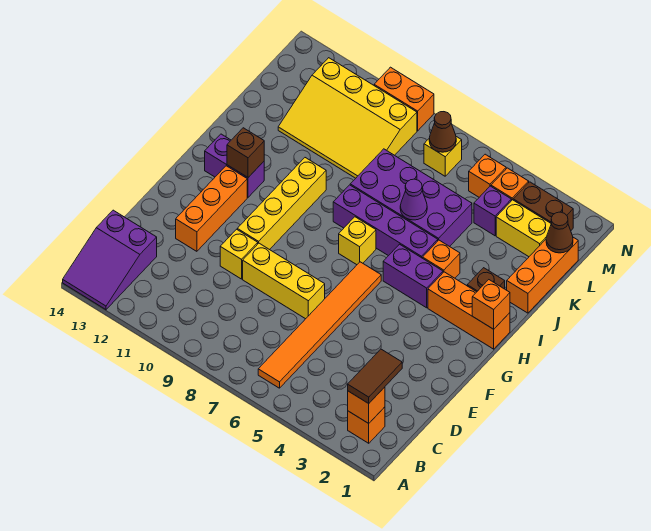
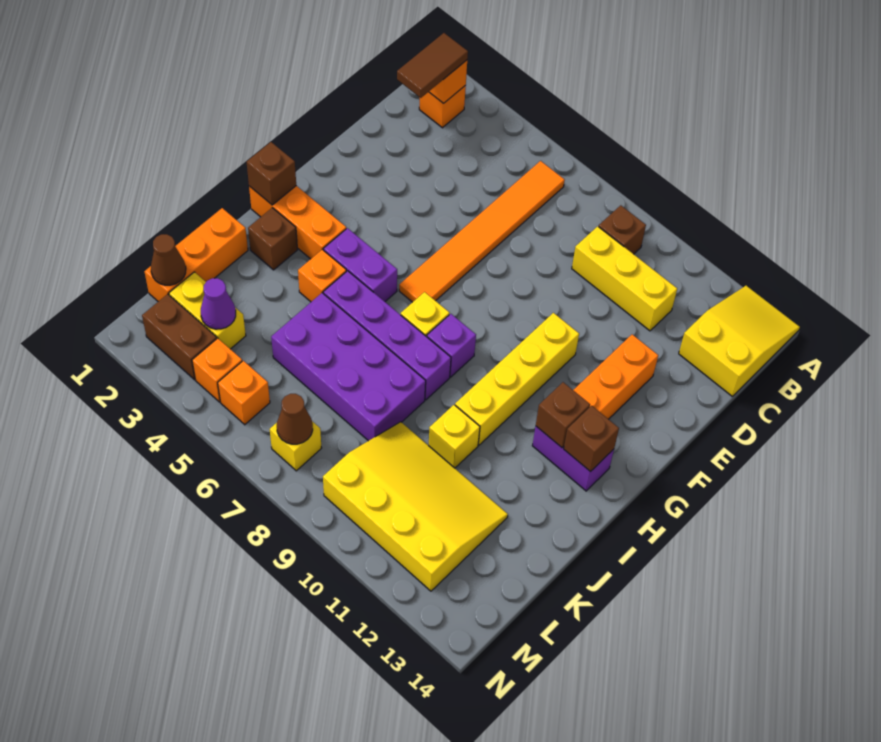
purple 2x3 slope [63,210,157,310] -> yellow 2x3 slope [679,286,800,397]
none -> brown 1x1 brick [599,205,646,254]
yellow 1x3 brick [243,243,325,319] -> yellow 1x3 brick moved to [572,226,677,331]
yellow 1x1 brick [220,229,258,279] -> yellow 1x1 brick moved to [429,405,480,468]
orange 1x1 brick [472,280,510,329] -> brown 1x1 brick [247,142,296,205]
none -> brown 1x1 brick [564,406,619,472]
purple 1x1 cone [400,179,427,220] -> purple 1x1 cone moved to [201,278,236,329]
purple 1x1 brick [474,186,511,236] -> purple 1x1 brick moved to [427,314,476,377]
orange 1x2 brick [374,67,434,131] -> none

